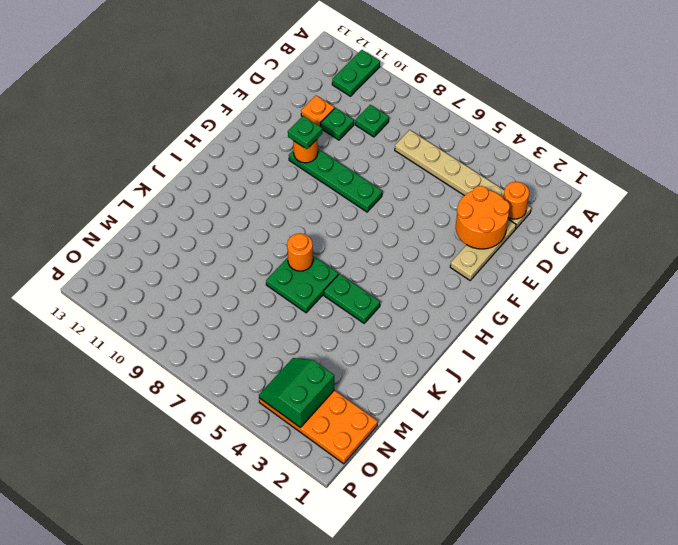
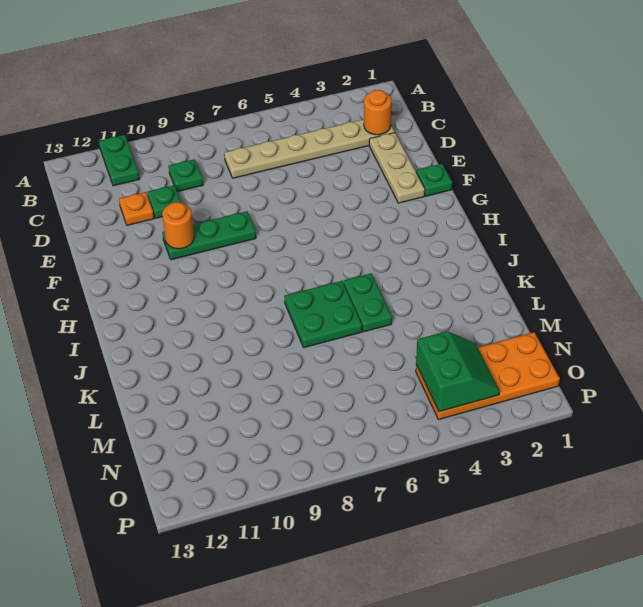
orange 2x2 round brick [456,186,510,249] -> none
green 1x4 plate [289,149,382,212] -> green 1x3 plate [162,211,256,260]
green 1x1 plate [288,116,322,149] -> green 1x1 plate moved to [416,164,452,196]
green 1x2 plate [324,274,380,323] -> green 1x2 plate turned to [344,273,392,332]
orange 1x1 round brick [287,233,313,271] -> none
green 2x2 slope [259,358,334,428] -> green 2x2 slope turned to [416,331,500,412]

